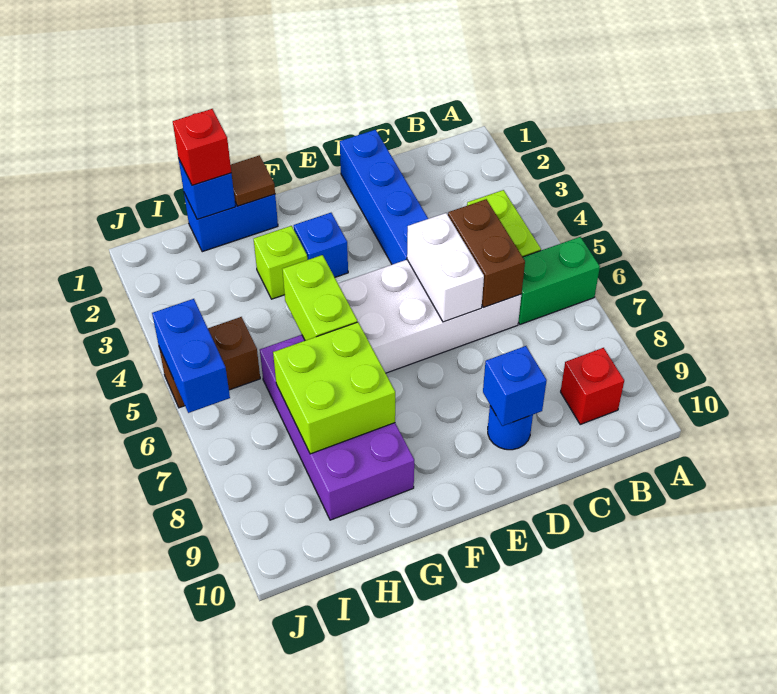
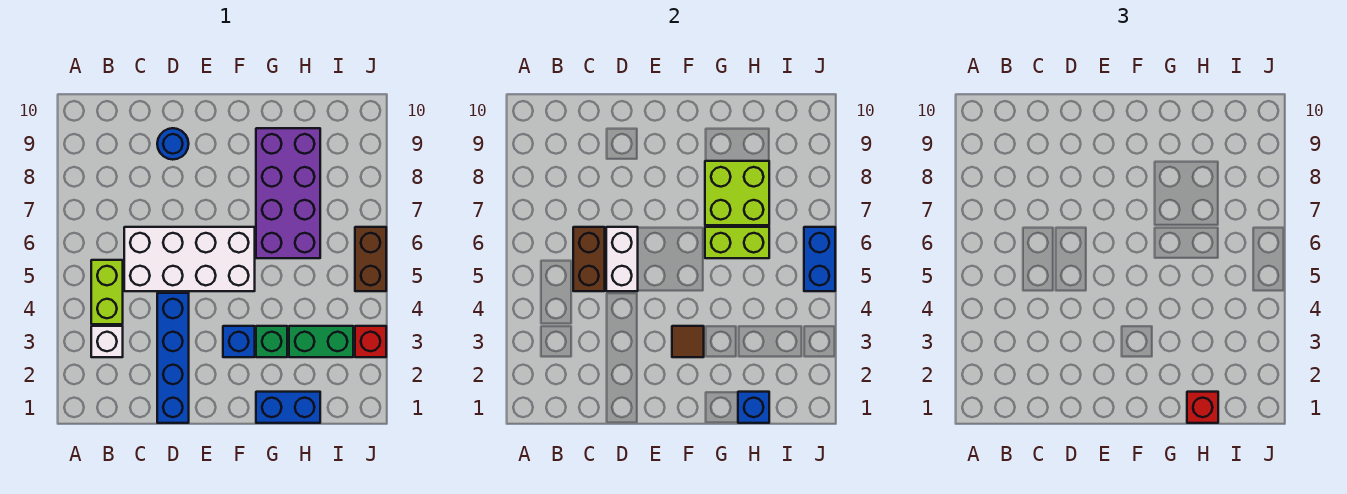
green 1x2 brick [518,237,600,324] -> green 1x2 brick moved to [289,326,353,357]
none -> white 1x1 brick [91,326,123,357]
red 1x1 brick [561,348,624,424] -> red 1x1 brick moved to [355,326,386,357]
blue 1x1 brick [483,346,547,426] -> none
brown 1x1 tile [231,155,275,206] -> brown 1x1 tile moved to [672,326,704,357]
lime 1x1 brick [254,226,307,299] -> green 1x1 brick [256,326,287,357]
lime 1x2 brick [282,255,357,341] -> lime 1x2 brick turned to [705,227,769,258]
brown 1x2 brick [159,317,260,408] -> brown 1x2 brick turned to [355,227,386,291]

